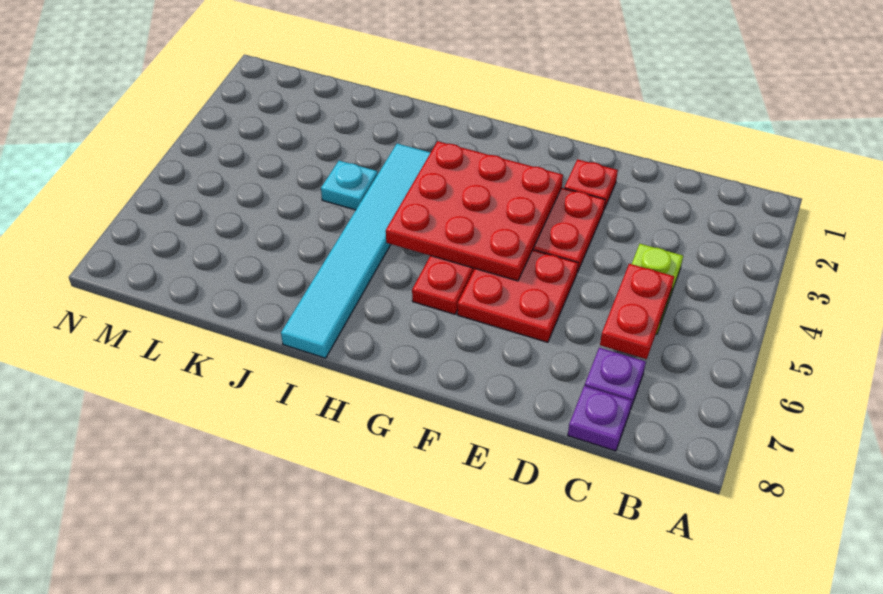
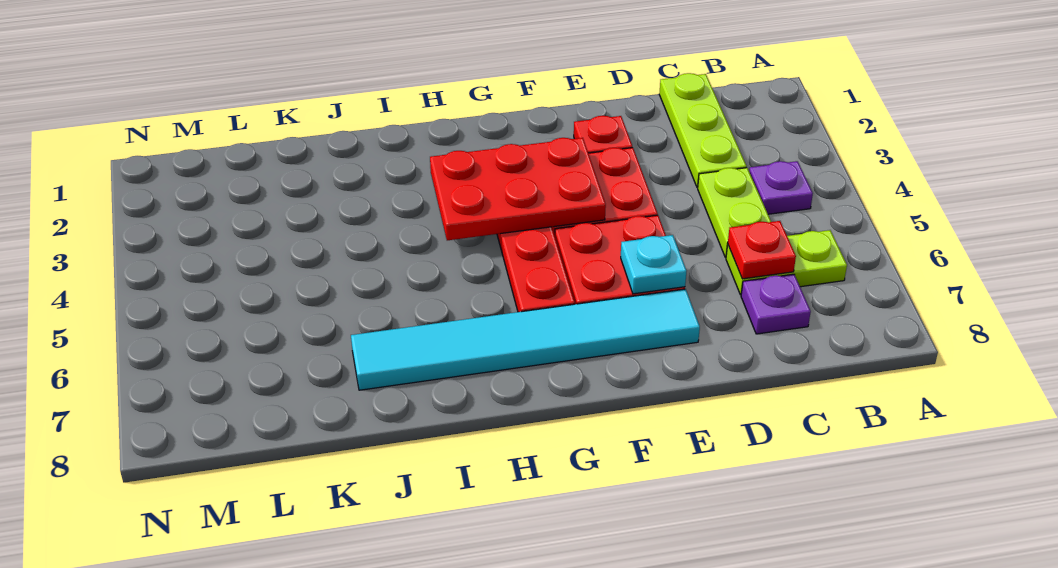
none -> lime 1x2 plate [726,230,847,295]
none -> lime 1x3 plate [659,73,747,188]
red 1x2 plate [600,264,674,359] -> red 1x1 plate [728,221,796,279]
purple 1x1 plate [568,386,632,451] -> purple 1x1 plate moved to [749,161,813,214]
red 3x3 plate [386,141,563,281] -> red 2x3 plate [430,138,606,240]
cyan 1x6 tile [281,144,431,358] -> cyan 1x6 tile turned to [351,289,700,390]
cyan 1x1 plate [321,161,378,210] -> cyan 1x1 plate moved to [621,235,686,294]

